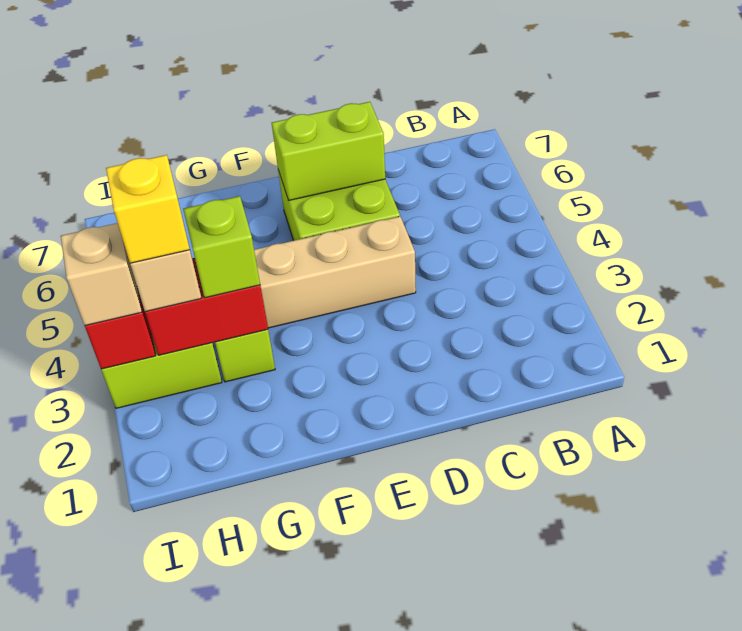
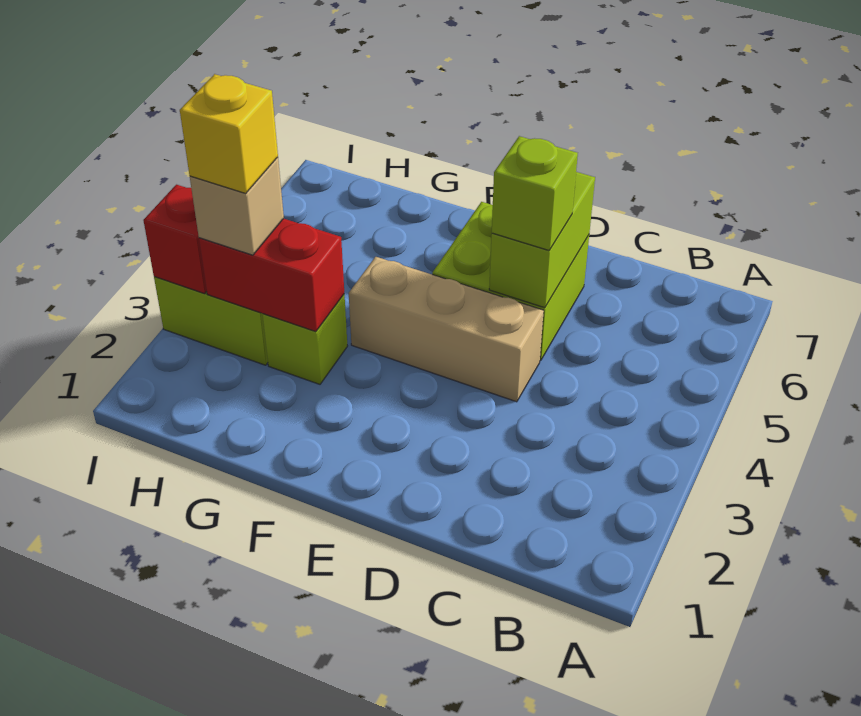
lime 1x2 brick [272,102,385,201] -> lime 1x2 brick turned to [489,172,595,308]
lime 1x1 brick [183,196,260,298] -> lime 1x1 brick moved to [492,136,578,250]
tan 1x1 brick [61,223,142,326] -> none

